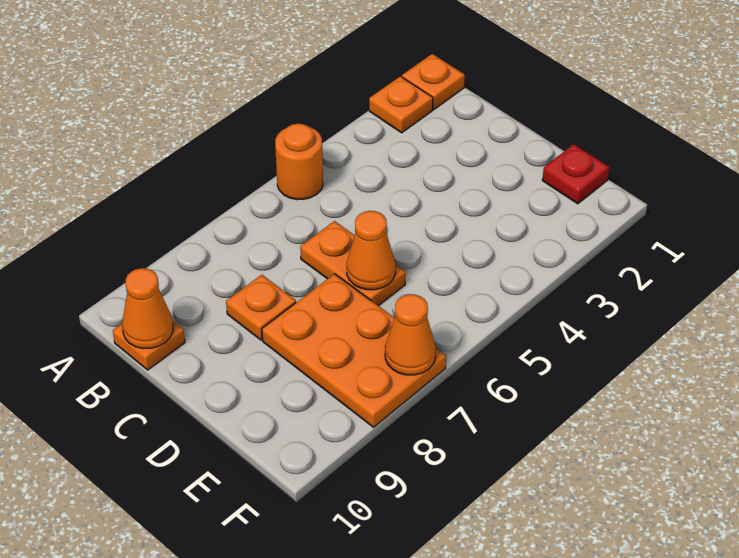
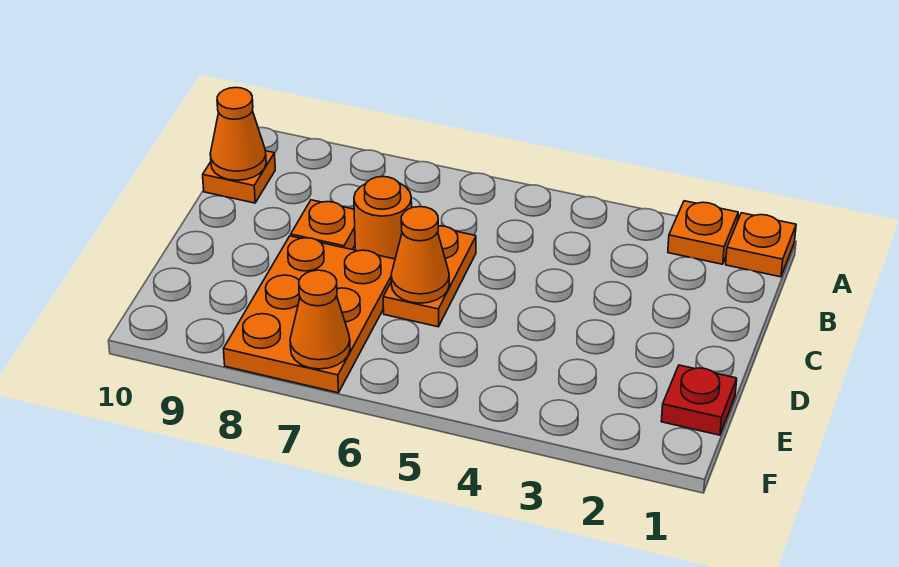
orange 1x1 round brick [275,124,323,200] -> orange 1x1 round brick moved to [354,177,412,259]

